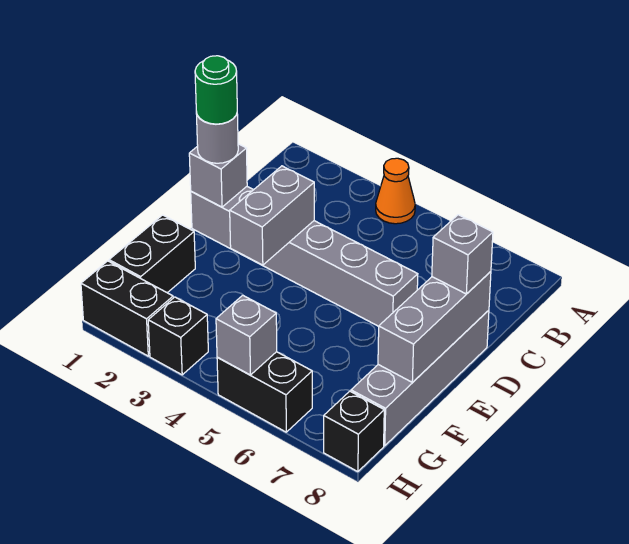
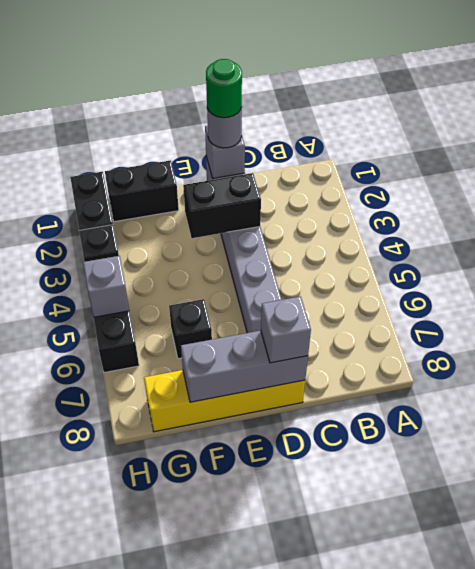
orange 1x1 cone [376,158,415,224] -> none
grey 1x2 brick [230,166,314,265] -> black 1x2 brick [183,173,261,238]
grey 1x4 brick [351,310,489,446] -> yellow 1x4 brick [144,370,305,432]
black 1x1 brick [324,391,384,472] -> black 1x1 brick moved to [169,299,212,359]

